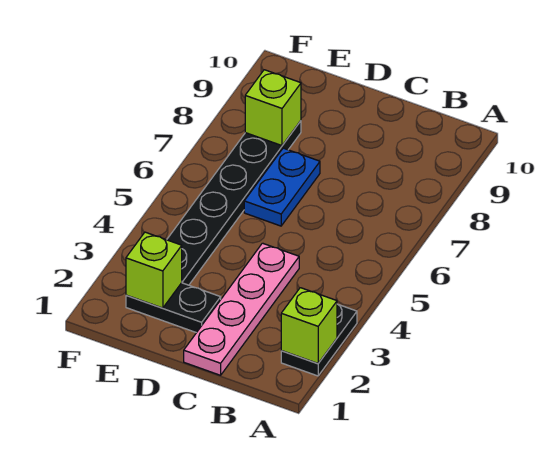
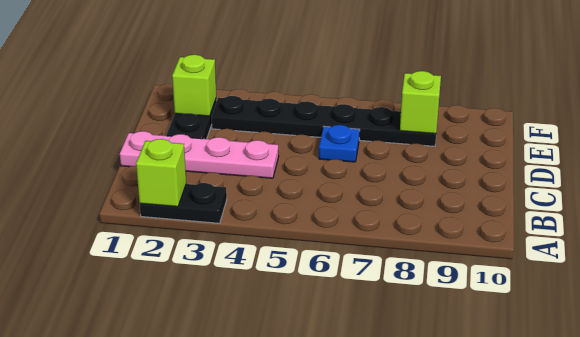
blue 1x2 plate [244,148,320,226] -> blue 1x1 plate [319,125,360,162]

